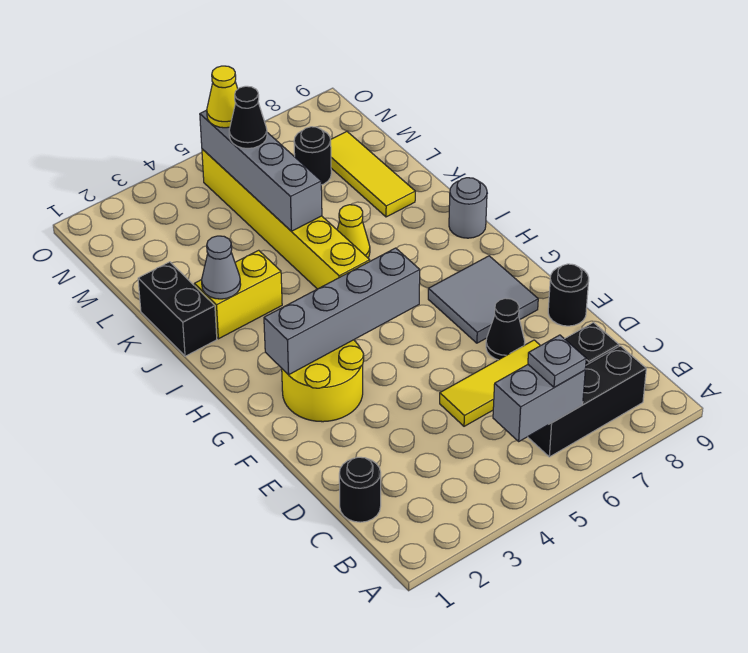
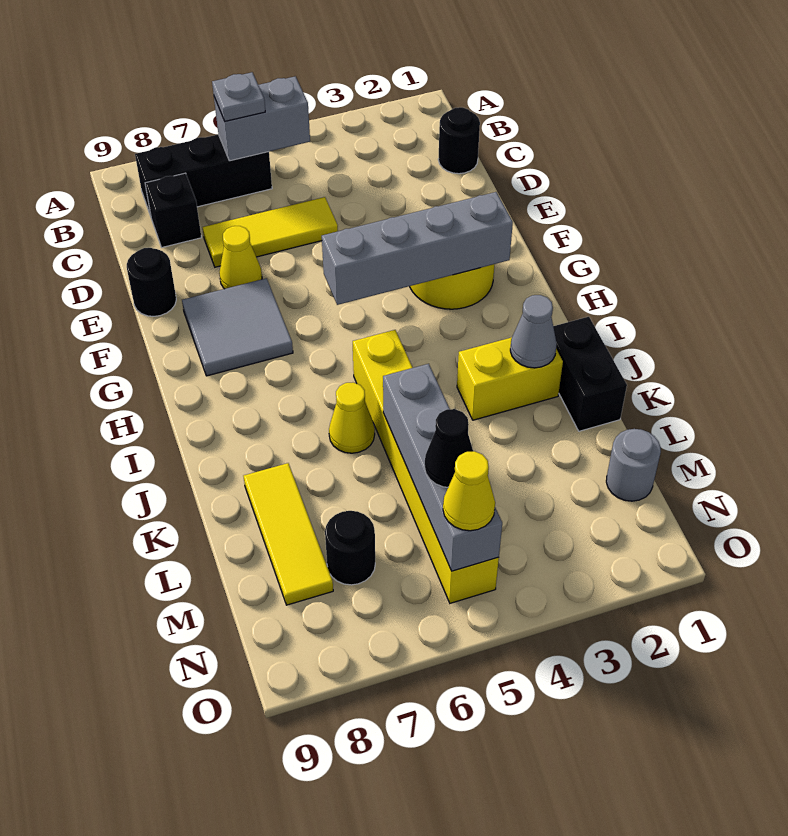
black 1x1 cone [486,298,525,360] -> yellow 1x1 cone [219,226,262,289]
grey 1x1 round brick [449,178,487,238] -> grey 1x1 round brick moved to [606,429,661,501]

